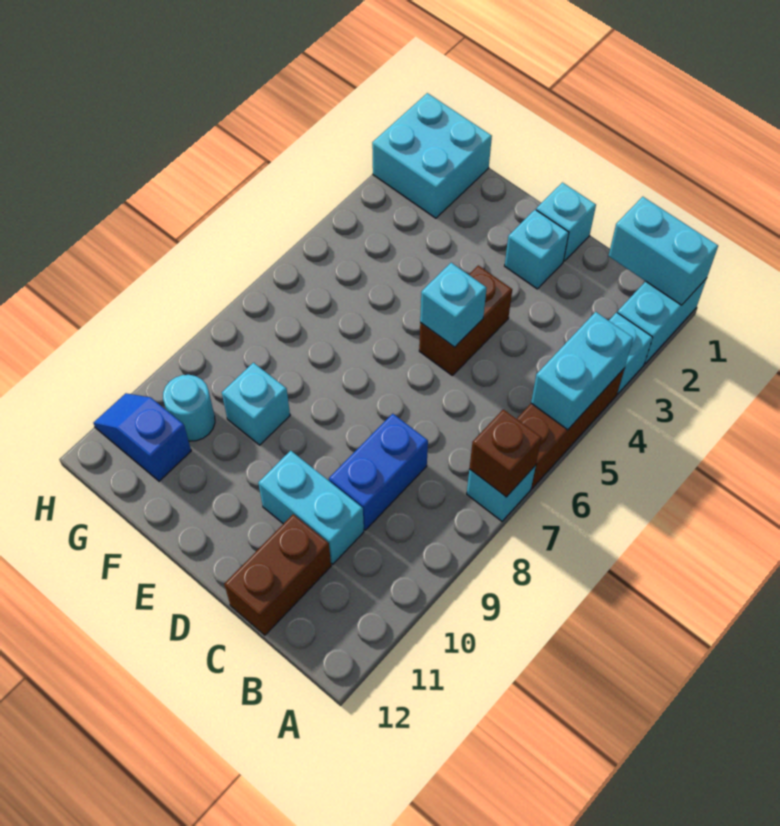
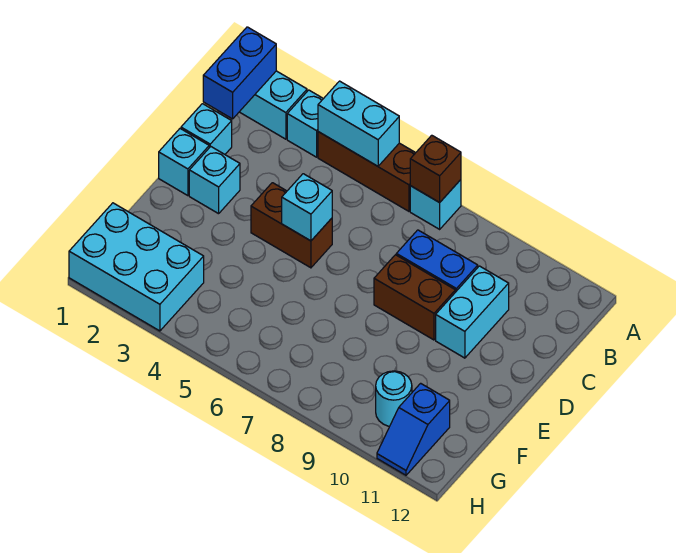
cyan 1x2 brick [609,197,718,305] -> blue 1x2 brick [203,27,276,119]
brown 1x2 brick [224,514,331,635] -> brown 1x2 brick moved to [374,255,455,340]
cyan 1x1 brick [222,363,290,445] -> cyan 1x1 brick moved to [181,104,232,154]
cyan 2x2 brick [372,93,492,218] -> cyan 2x3 brick [69,203,204,331]

